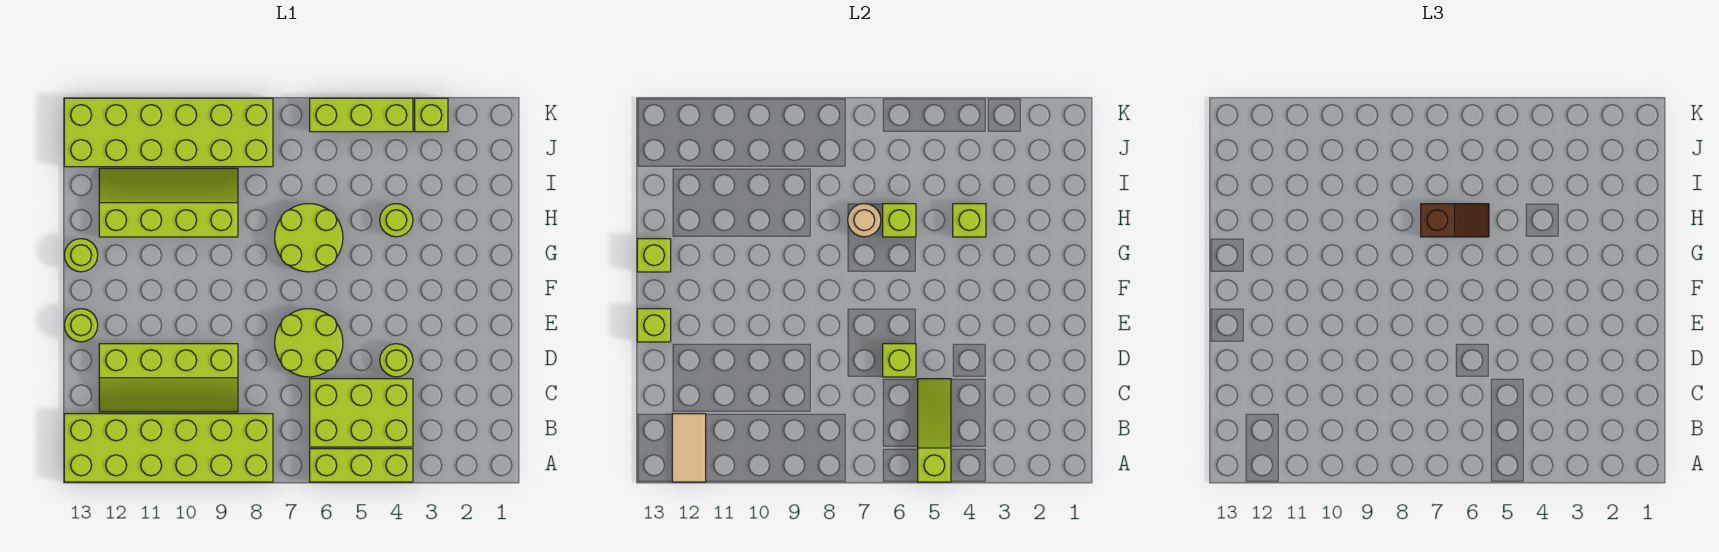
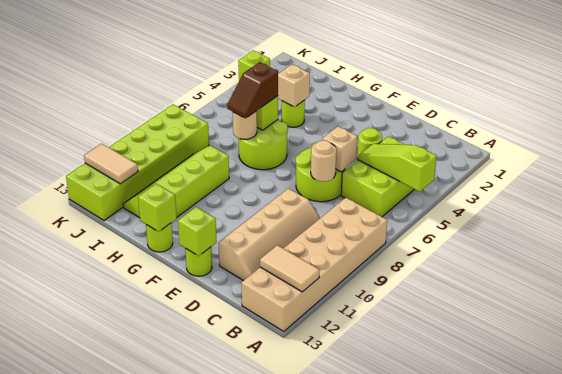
lime 1x3 brick [310,449,413,482] -> none
lime 2x6 brick [64,414,273,482] -> tan 2x6 brick [241,198,387,331]
lime 2x4 slope [99,344,238,412] -> tan 2x4 slope [218,188,320,281]
lime 1x1 brick [883,344,916,377] -> tan 1x1 brick [323,126,357,172]
none -> tan 1x1 round brick [311,140,336,182]
lime 1x1 brick [953,204,986,237] -> tan 1x1 brick [278,64,310,107]
brown 1x2 slope [1421,204,1489,237] -> brown 1x2 slope turned to [227,62,278,118]
none -> tan 1x2 tile [84,144,138,184]
lime 1x3 brick [310,98,413,132] -> none

